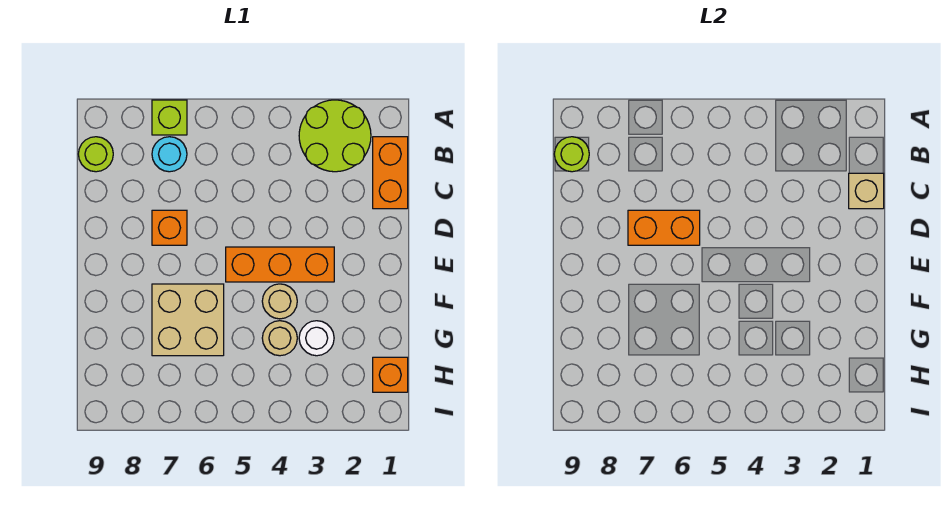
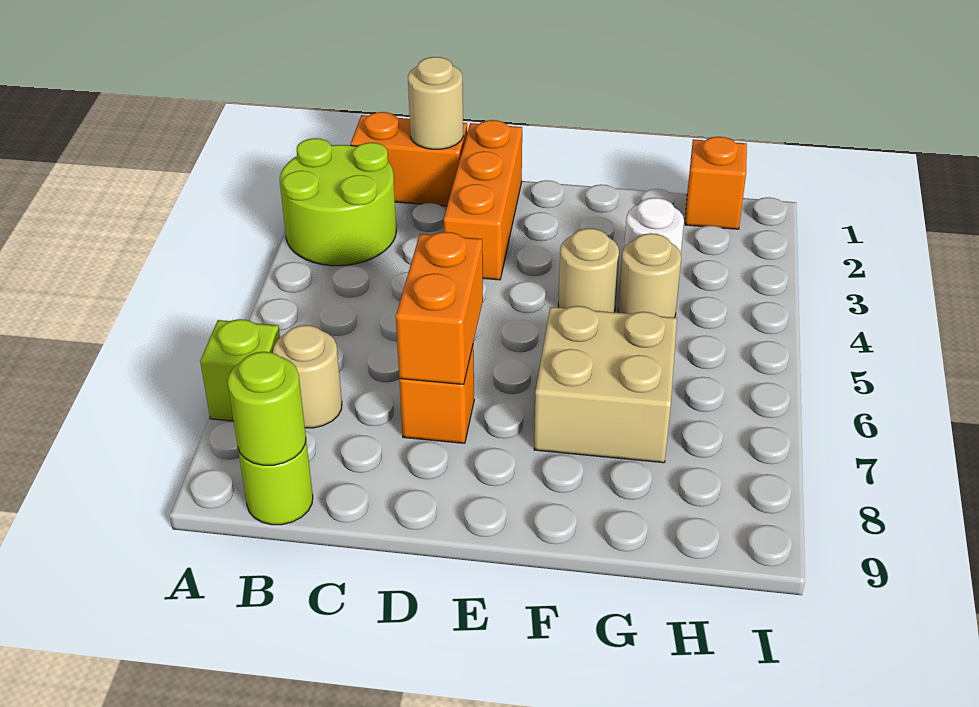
cyan 1x1 round brick [152,137,187,172] -> tan 1x1 round brick [273,325,342,428]
tan 1x1 brick [849,173,884,209] -> tan 1x1 round brick [408,57,463,149]
orange 1x3 brick [226,247,334,282] -> orange 1x3 brick moved to [444,120,522,280]

